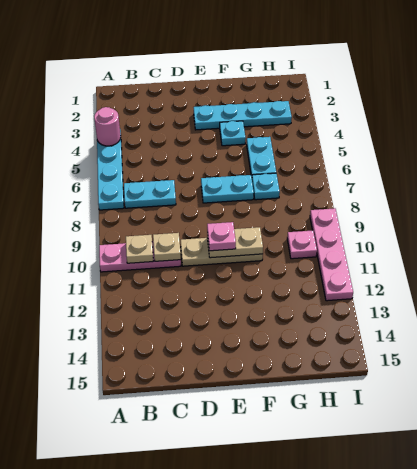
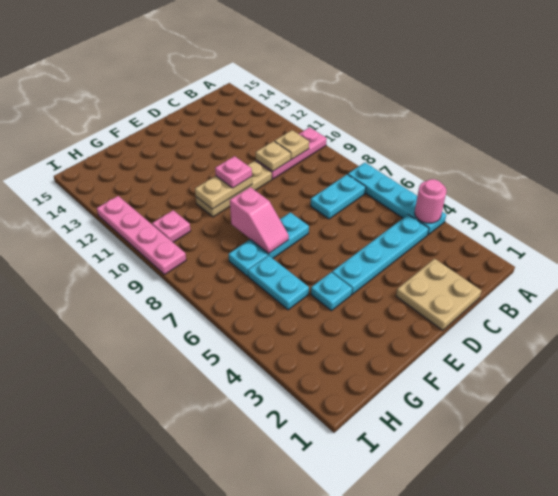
none -> tan 2x2 plate [396,259,482,331]
cyan 1x4 plate [194,101,292,130] -> cyan 1x4 plate moved to [332,215,429,294]
none -> pink 1x2 slope [230,187,289,253]

